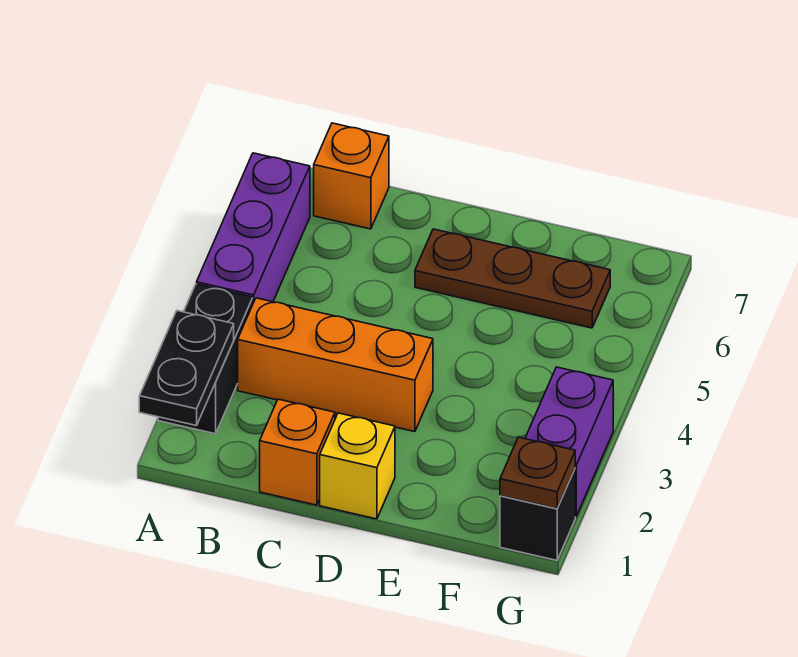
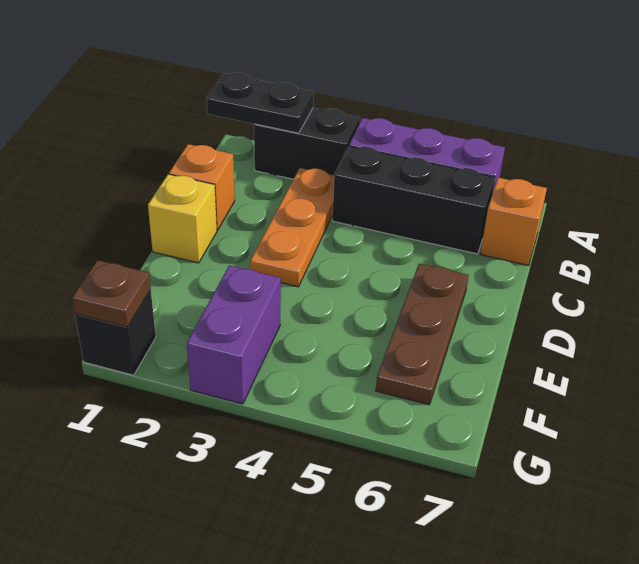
orange 1x3 brick [238,298,433,432] -> orange 1x3 plate [250,168,334,287]
none -> black 1x3 brick [332,146,495,254]
purple 1x2 brick [525,367,613,517] -> purple 1x2 brick turned to [187,266,281,404]

